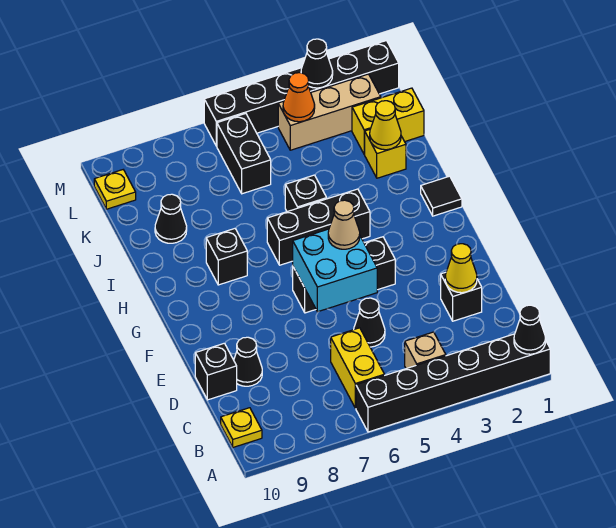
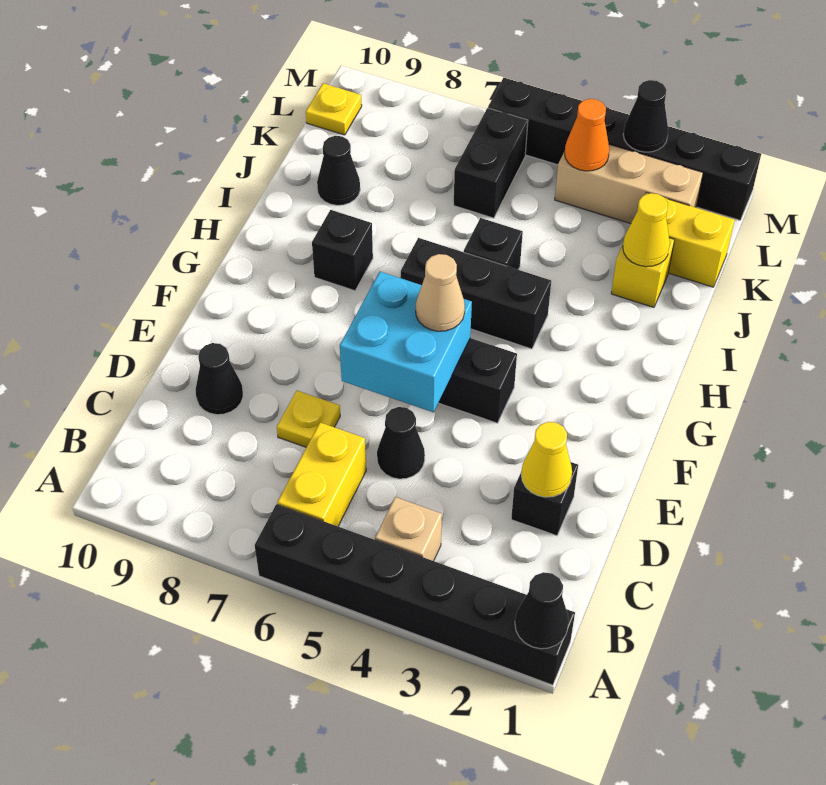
yellow 1x1 plate [221,408,262,447] -> yellow 1x1 plate moved to [277,391,340,447]
black 1x1 brick [195,343,237,400] -> none
black 1x1 tile [421,176,462,216] -> none

